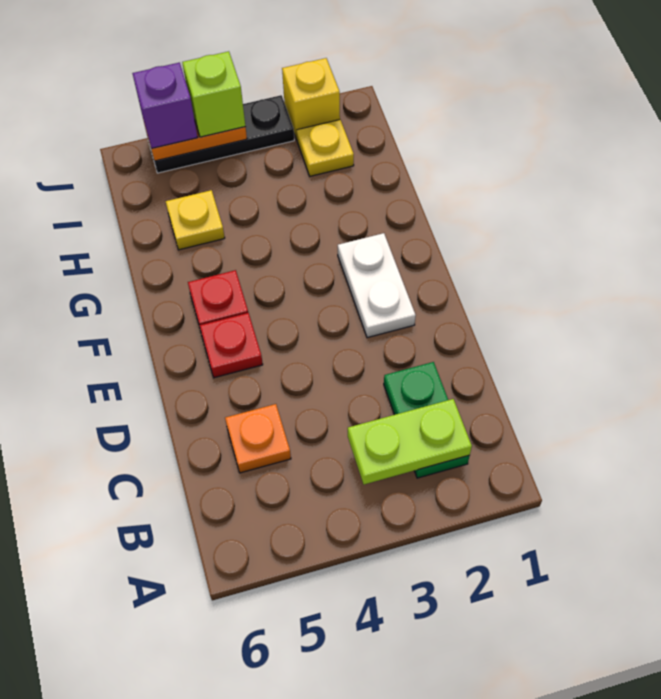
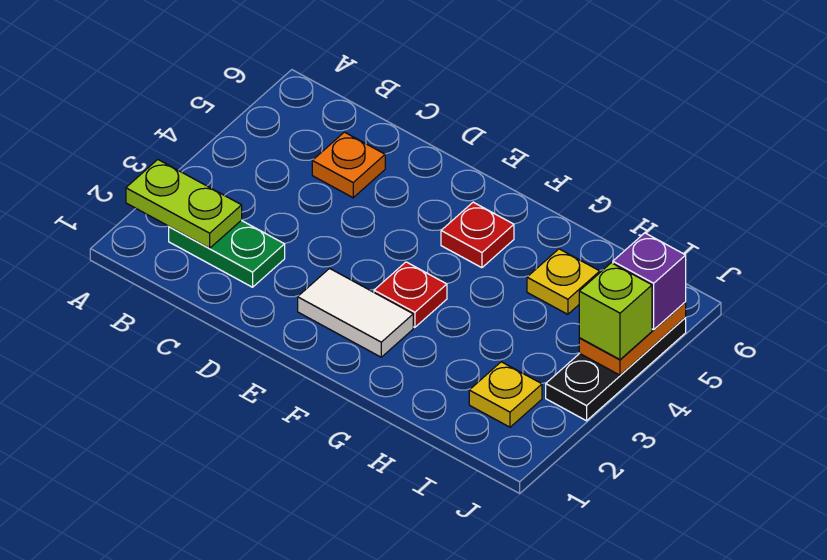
lime 1x2 plate [348,399,472,484] -> lime 1x2 plate turned to [126,160,242,248]
white 1x2 plate [338,233,416,338] -> white 1x2 tile [298,268,413,357]
red 1x1 plate [200,313,263,378] -> red 1x1 plate moved to [374,262,447,327]
yellow 1x1 brick [282,58,340,140] -> none

